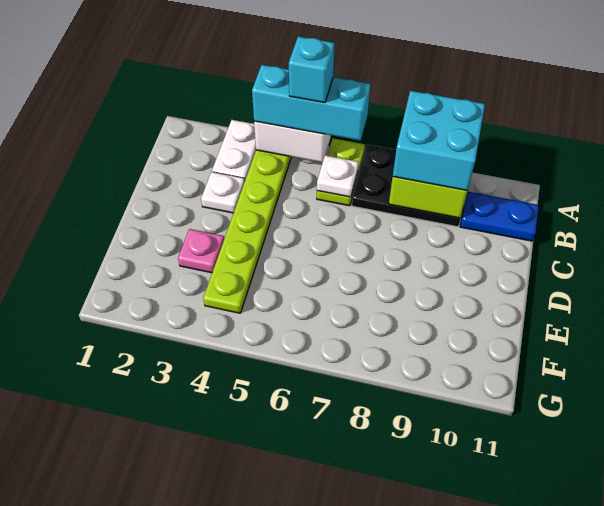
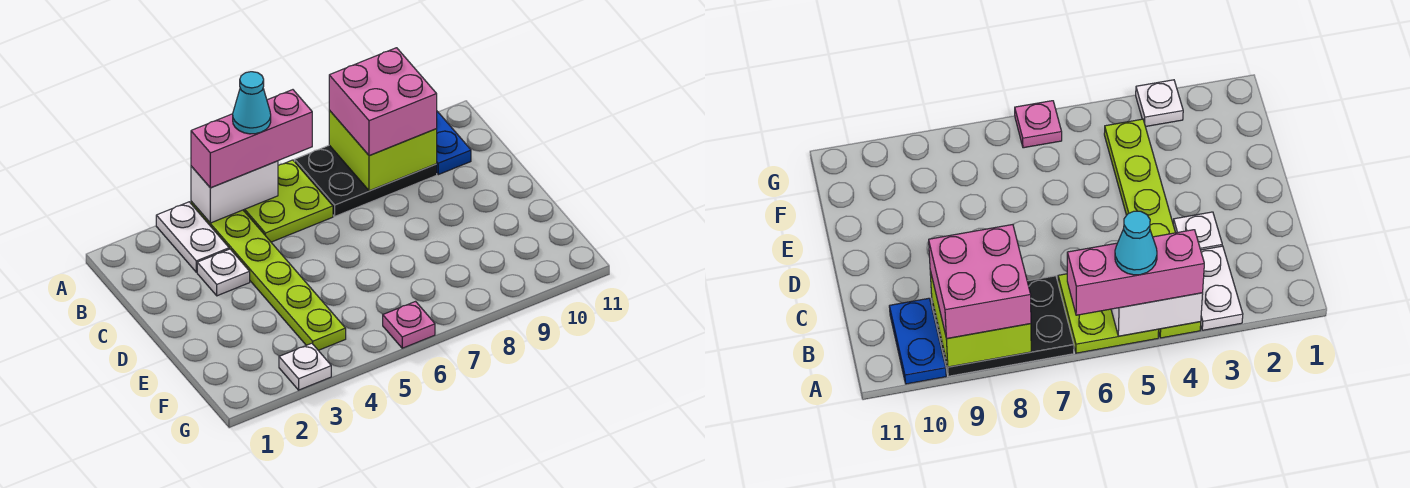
cyan 1x3 brick [252,65,370,140] -> pink 1x3 brick [191,90,312,188]
cyan 1x1 brick [289,37,335,103] -> cyan 1x1 cone [233,72,271,134]
lime 1x2 plate [317,138,365,206] -> lime 2x2 plate [244,160,333,242]
cyan 2x2 brick [393,91,485,191] -> pink 2x2 brick [329,48,437,156]
white 1x1 plate [317,155,359,197] -> white 1x1 plate moved to [279,343,331,390]
blue 1x2 plate [460,192,539,241] -> blue 1x2 plate turned to [437,111,471,175]
pink 1x1 plate [178,229,224,273] -> pink 1x1 plate moved to [383,302,435,348]

